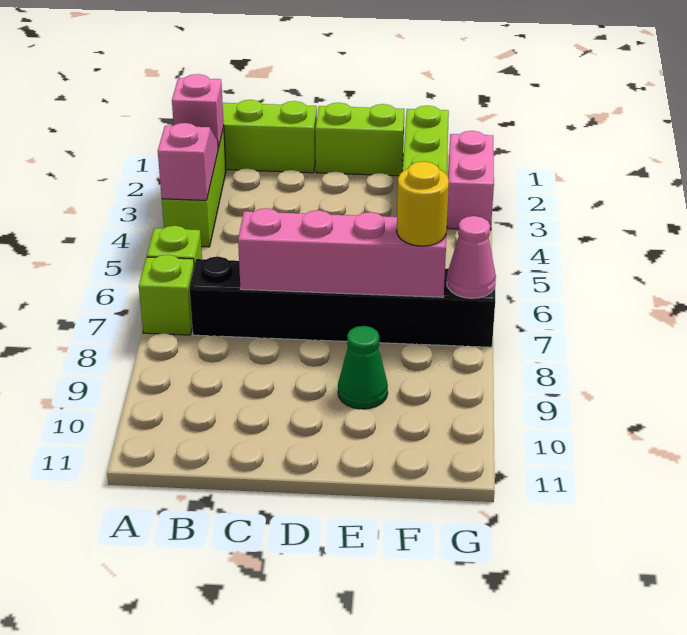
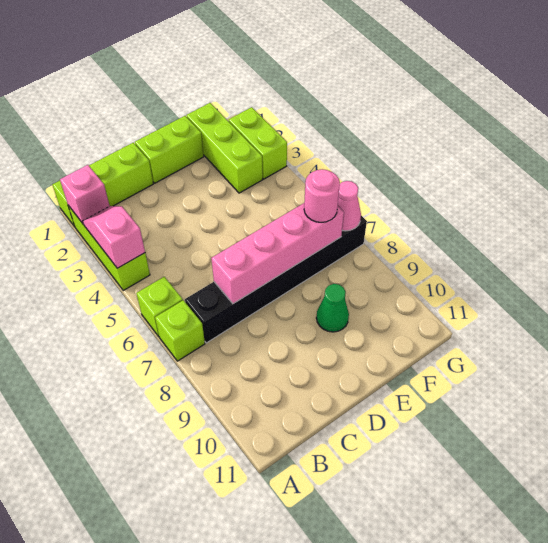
yellow 1x1 round brick [397,161,449,246] -> pink 1x1 round brick [304,169,340,222]
pink 1x2 brick [447,131,494,230] -> lime 1x2 brick [228,107,287,179]

